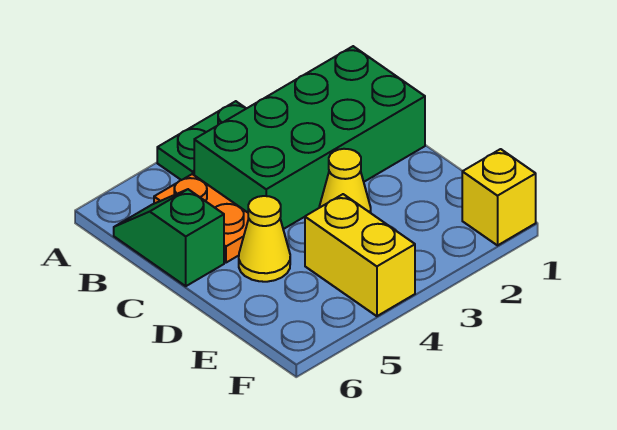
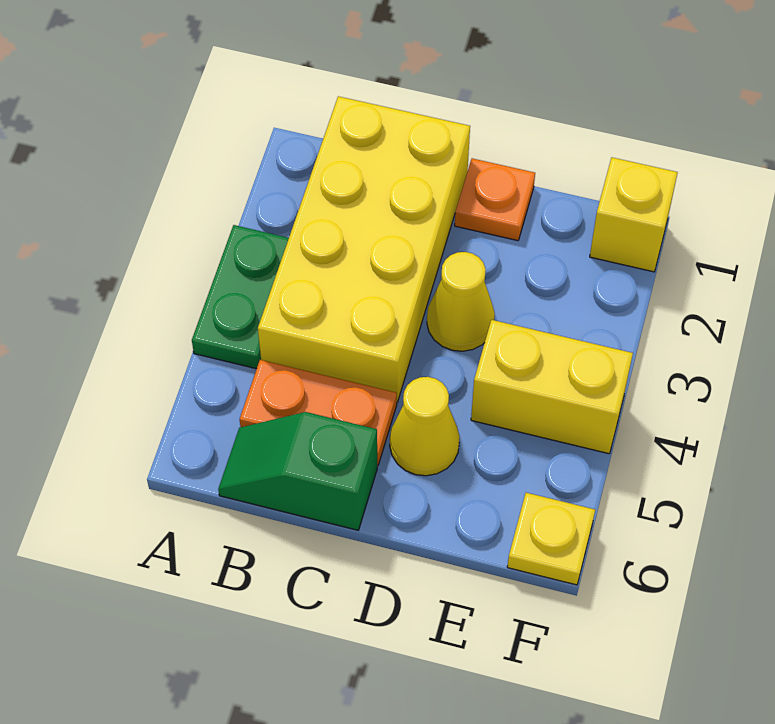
green 2x4 brick [194,46,425,229] -> yellow 2x4 brick [258,96,470,402]
none -> orange 1x1 plate [455,158,535,241]
none -> yellow 1x1 plate [507,493,595,585]

